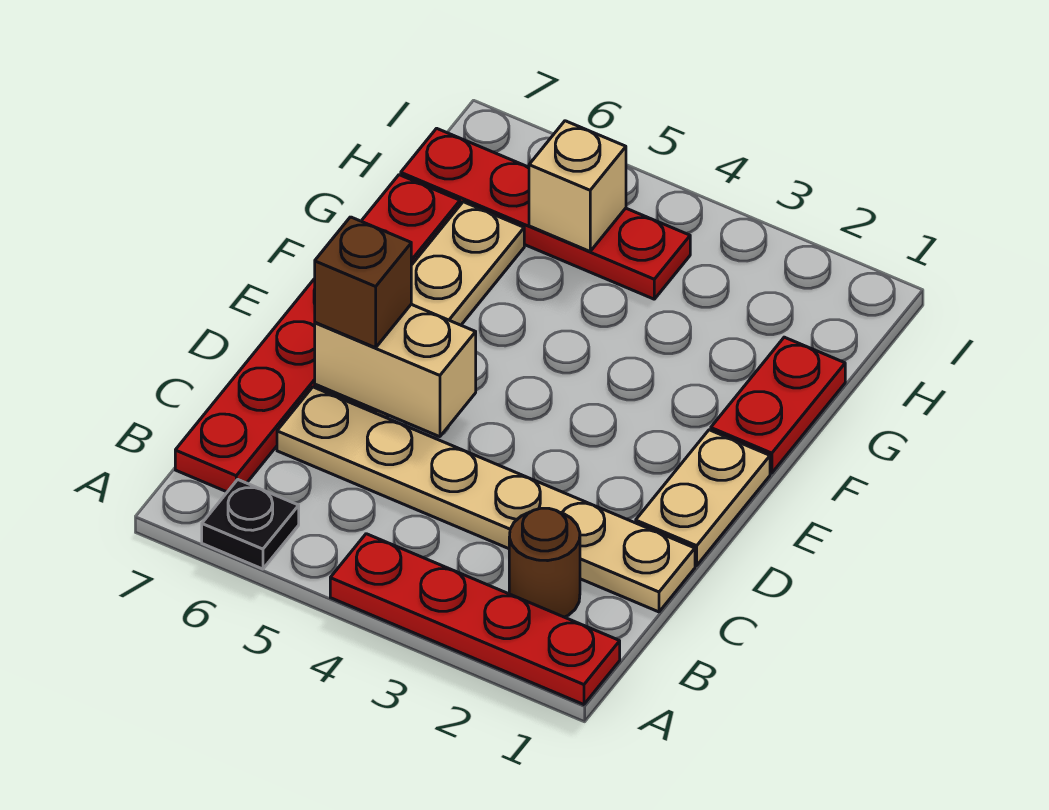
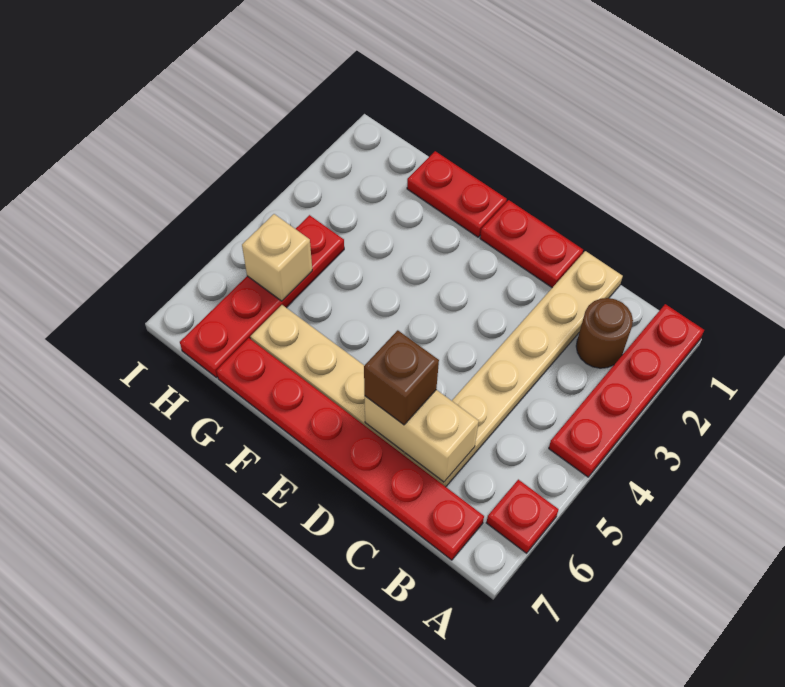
black 1x1 plate [202,480,299,569] -> red 1x1 plate [486,480,559,553]
tan 1x2 plate [636,430,770,566] -> red 1x2 plate [480,200,583,288]
tan 1x2 brick [315,304,476,437] -> tan 1x2 brick turned to [365,390,479,482]

